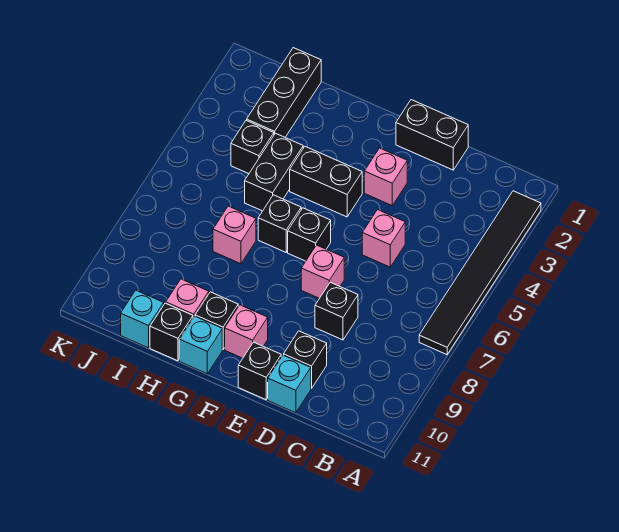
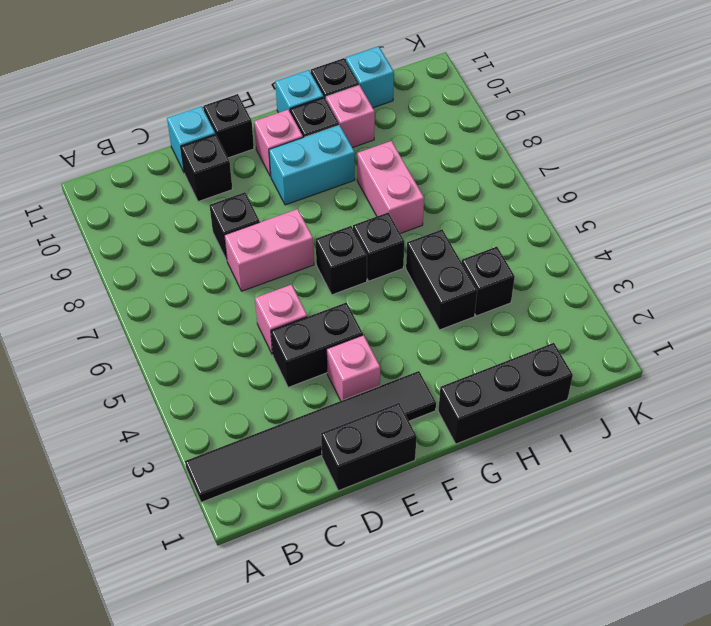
black 1x6 tile [419,191,541,355] -> black 1x6 tile turned to [185,371,436,502]
pink 1x1 brick [301,245,344,298] -> pink 1x2 brick [224,209,314,291]
black 1x2 brick [290,147,362,217] -> black 1x2 brick moved to [271,302,363,387]
none -> cyan 1x2 brick [269,125,355,205]
pink 1x1 brick [213,206,256,264] -> pink 1x2 brick [357,141,424,233]
black 1x3 brick [247,48,321,137] -> black 1x3 brick turned to [438,343,573,444]

